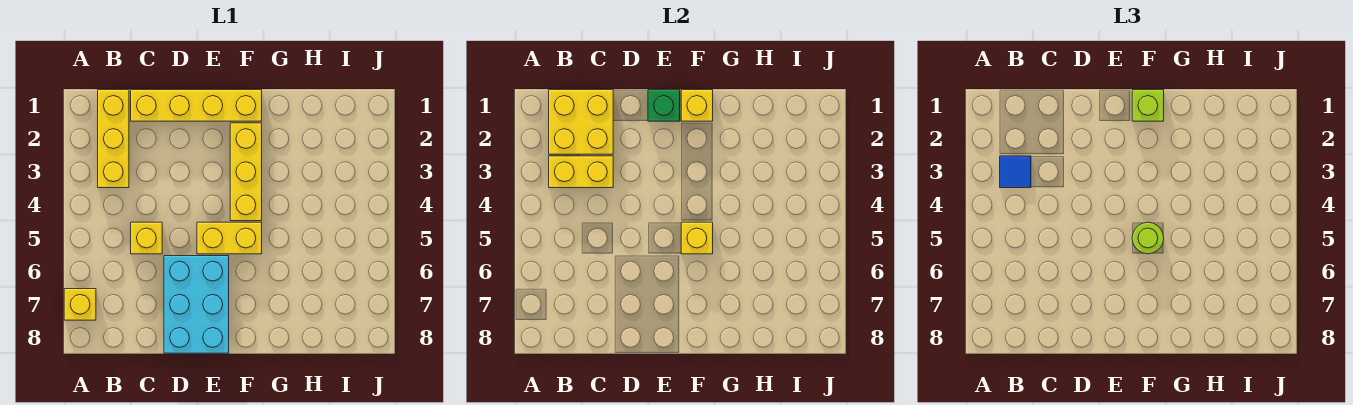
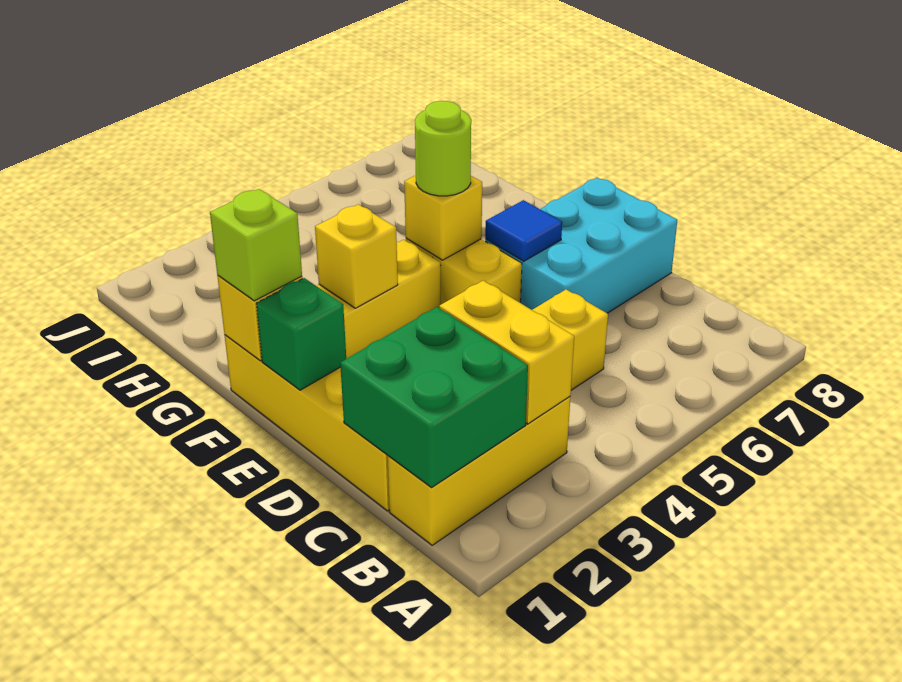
yellow 1x1 brick [64,289,96,320] -> yellow 1x1 brick moved to [315,204,398,308]
yellow 2x2 brick [549,90,613,154] -> green 2x2 brick [340,307,528,487]
blue 1x1 tile [1000,156,1031,188] -> blue 1x1 tile moved to [485,200,562,261]

